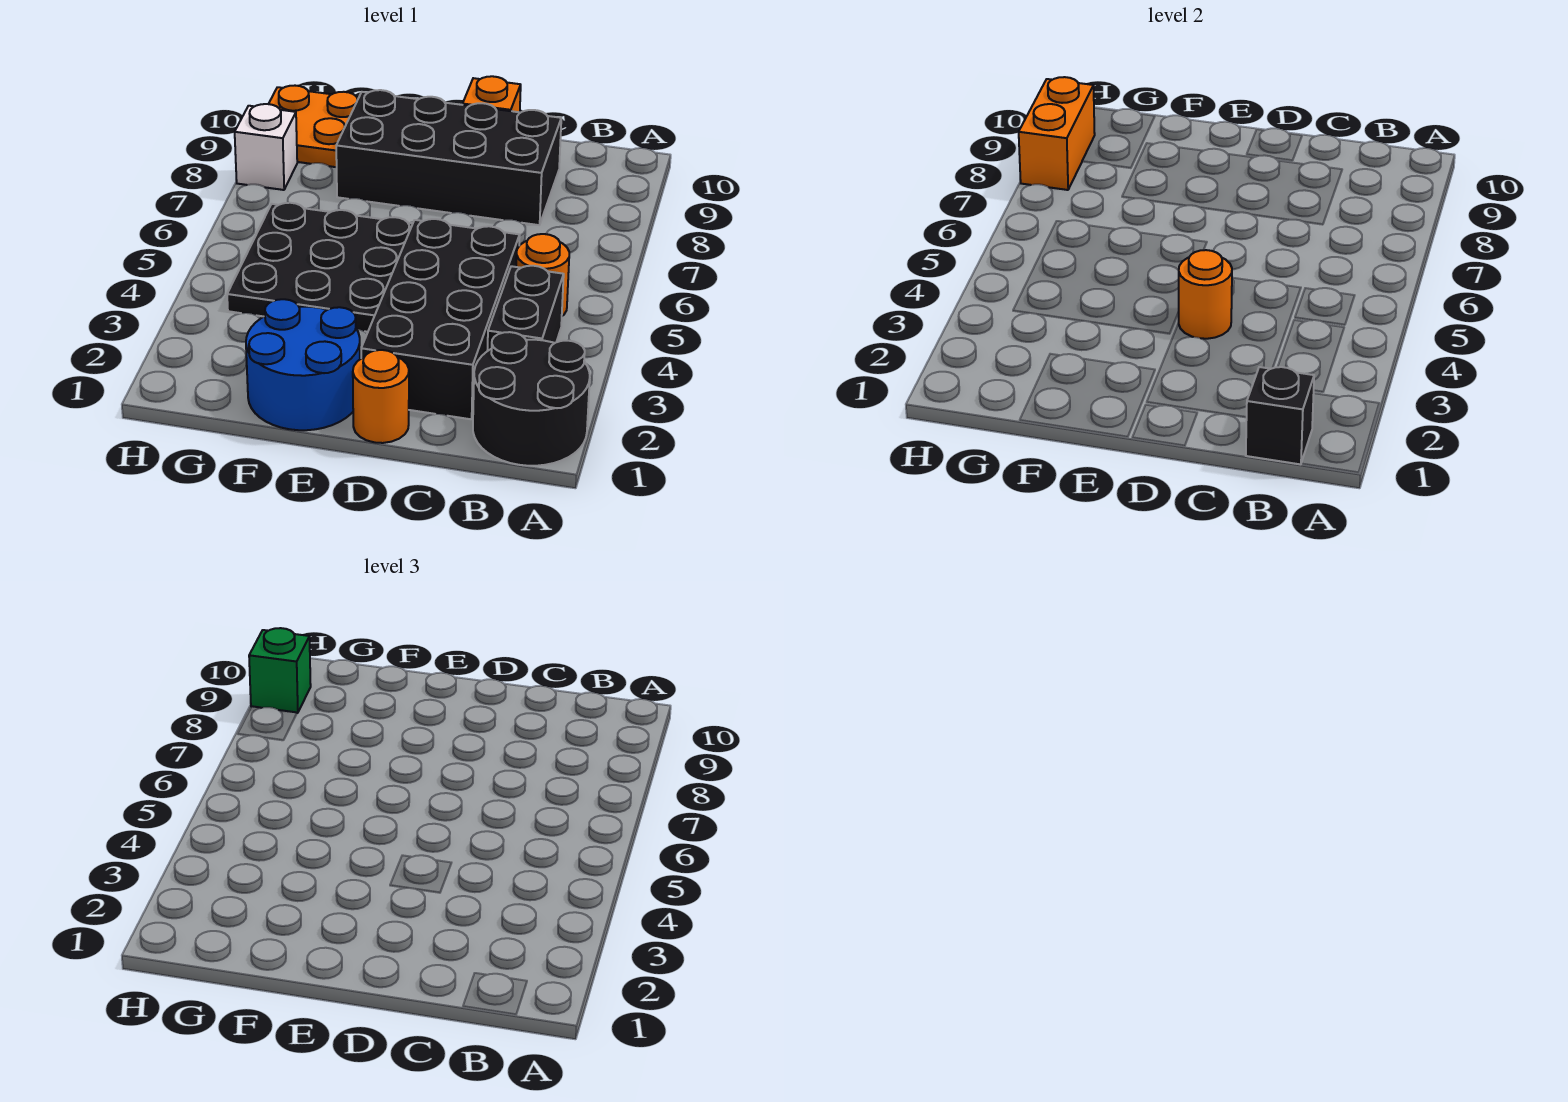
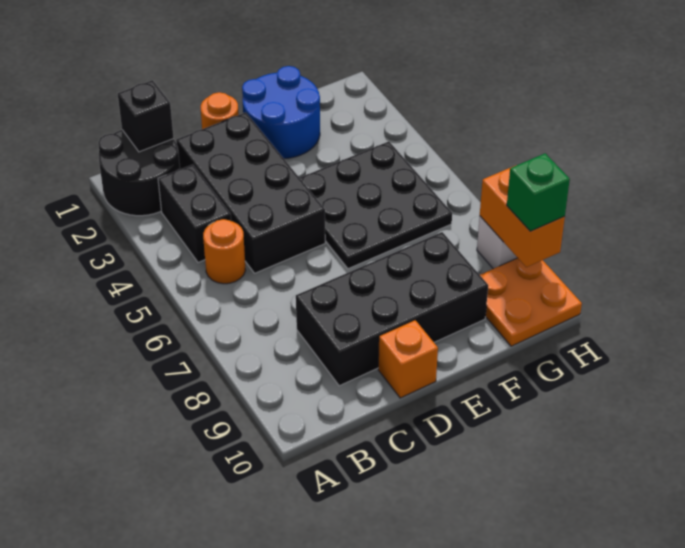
orange 1x1 round brick [1178,250,1232,339] -> none

